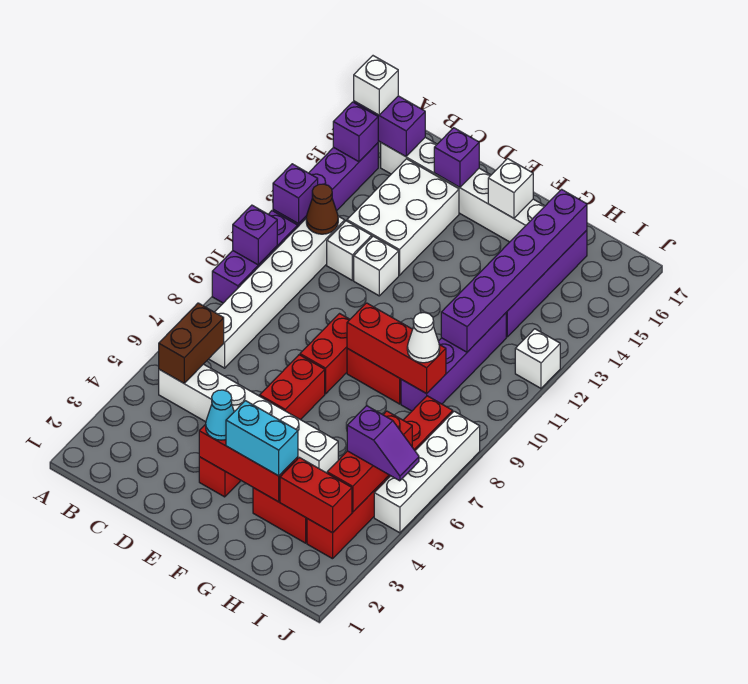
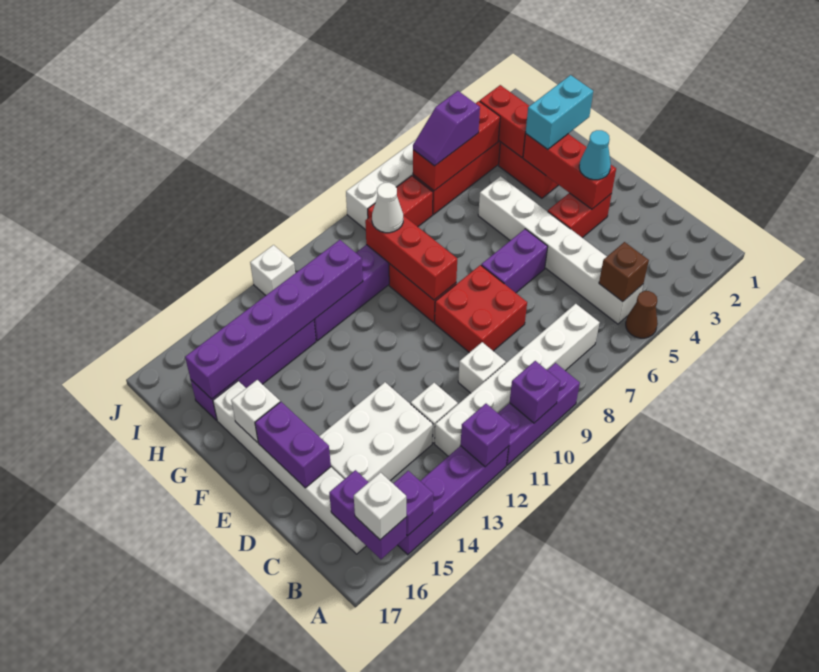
brown 1x2 brick [159,303,224,383] -> brown 1x1 brick [599,242,649,302]
brown 1x1 cone [306,184,338,234] -> brown 1x1 cone moved to [626,291,658,338]
white 1x1 brick [354,236,399,296] -> white 1x1 brick moved to [458,342,506,393]
purple 1x1 brick [434,128,479,187] -> purple 1x2 brick [255,402,331,488]
red 1x2 brick [260,355,325,420] -> purple 1x2 brick [481,229,548,293]
red 1x2 brick [300,314,350,394] -> red 2x2 brick [435,265,527,353]
cyan 1x2 brick [226,401,298,476] -> cyan 1x2 brick turned to [526,75,593,149]
purple 1x2 slope [347,406,419,481] -> purple 1x2 slope turned to [413,91,480,166]

